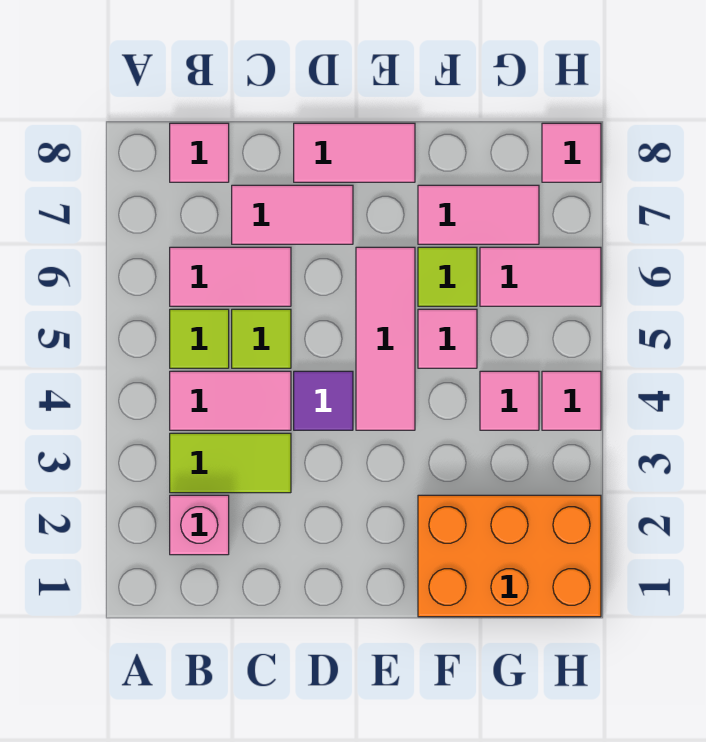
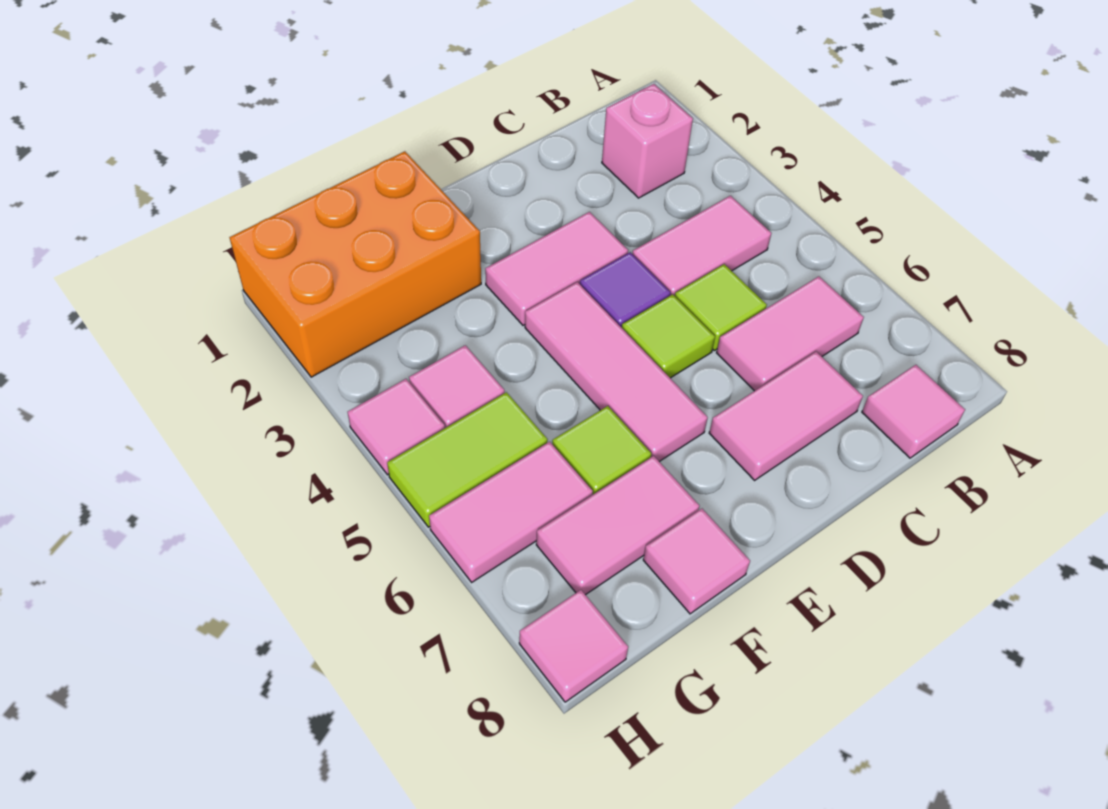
lime 1x2 tile [170,433,291,493] -> lime 1x2 tile moved to [387,392,548,527]
lime 1x1 tile [170,309,229,368] -> lime 1x1 tile moved to [622,294,715,378]
pink 1x2 tile [294,123,415,182] -> pink 1x2 tile moved to [485,212,628,325]
pink 1x1 tile [418,309,477,368] -> pink 1x1 tile moved to [643,509,750,614]

